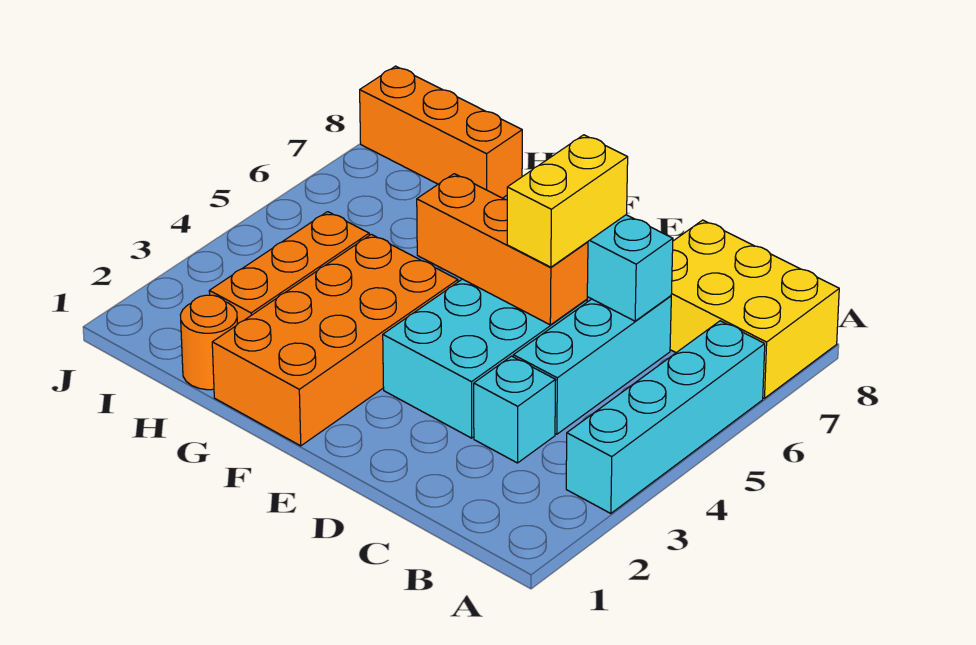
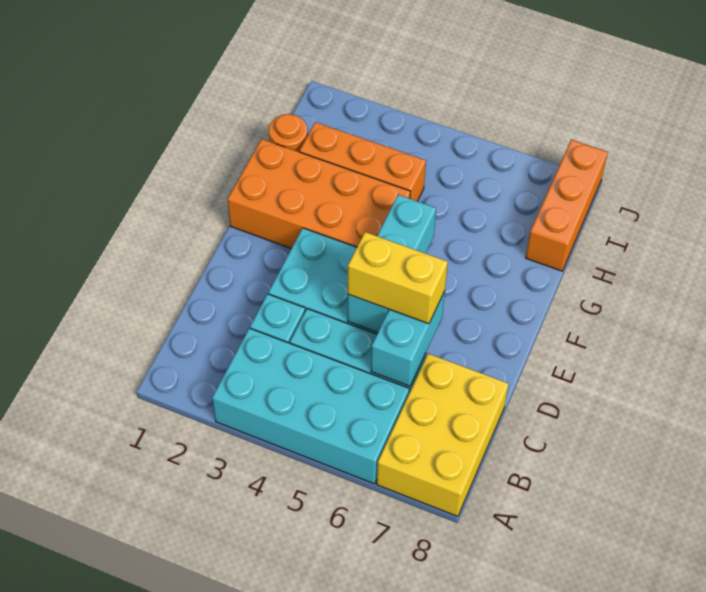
cyan 1x4 brick [566,321,765,514] -> cyan 2x4 brick [212,328,409,484]
orange 1x3 brick [417,174,588,325] -> cyan 1x3 brick [348,195,436,333]

